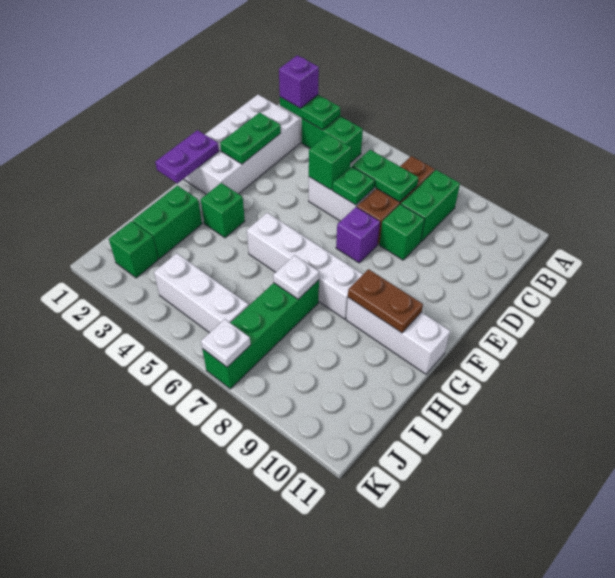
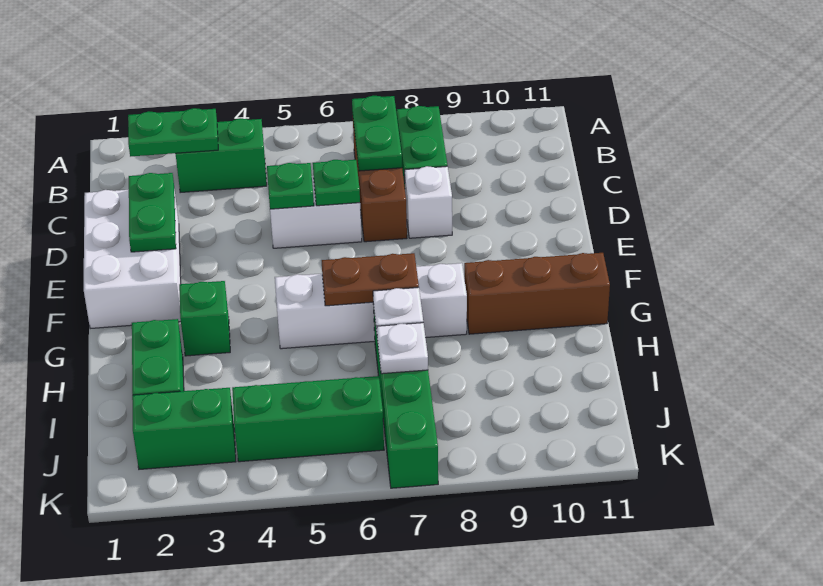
purple 1x1 brick [279,55,319,108] -> none
white 2x4 brick [184,95,300,194] -> white 2x3 brick [84,189,181,329]
green 1x2 plate [352,150,418,202] -> green 1x2 plate turned to [352,96,402,171]
green 1x1 brick [309,134,351,190] -> green 1x1 plate [267,163,314,209]
green 1x1 brick [380,204,425,260] -> white 1x1 brick [405,166,452,238]
purple 1x1 brick [336,207,380,263] -> none
purple 1x2 plate [155,130,219,183] -> none
white 1x3 brick [346,298,450,374] -> brown 1x3 brick [464,253,610,334]
brown 1x2 plate [348,269,423,333] -> brown 1x2 plate moved to [322,253,419,306]
green 1x1 brick [109,221,158,278] -> green 1x2 brick [132,388,236,469]
white 1x3 brick [154,253,249,333] -> green 1x3 brick [232,376,384,462]
white 1x1 plate [201,319,251,367] -> white 1x1 plate moved to [377,323,428,374]

